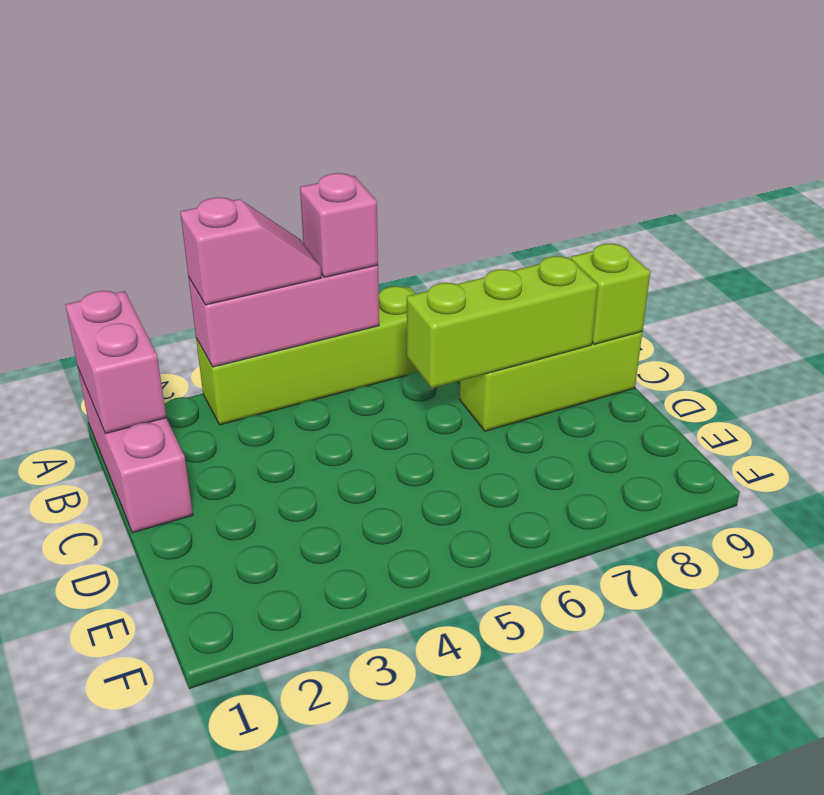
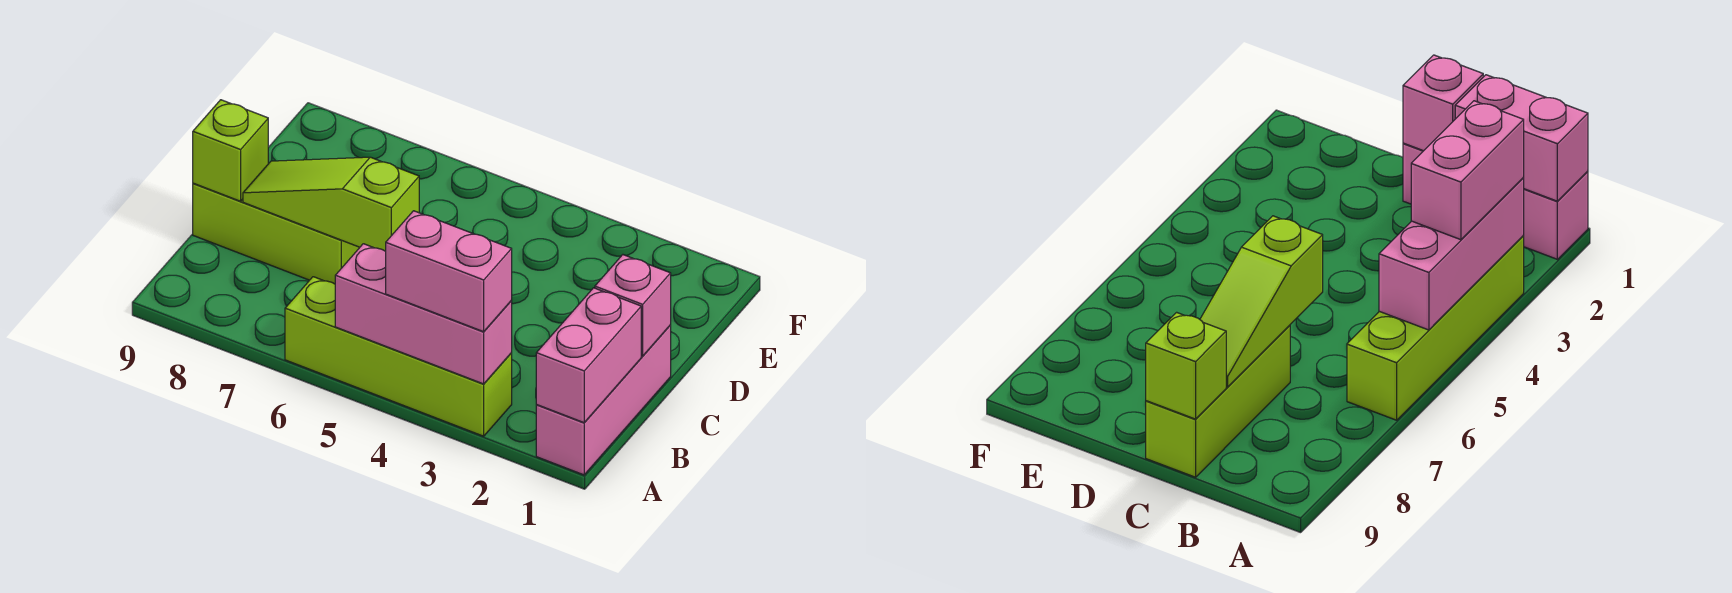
pink 1x2 slope [180,197,321,305] -> pink 1x2 brick [386,211,512,332]
pink 1x1 brick [300,173,378,277] -> pink 1x1 brick moved to [595,255,671,356]
lime 1x3 brick [407,256,598,389] -> lime 1x3 slope [243,157,419,251]

